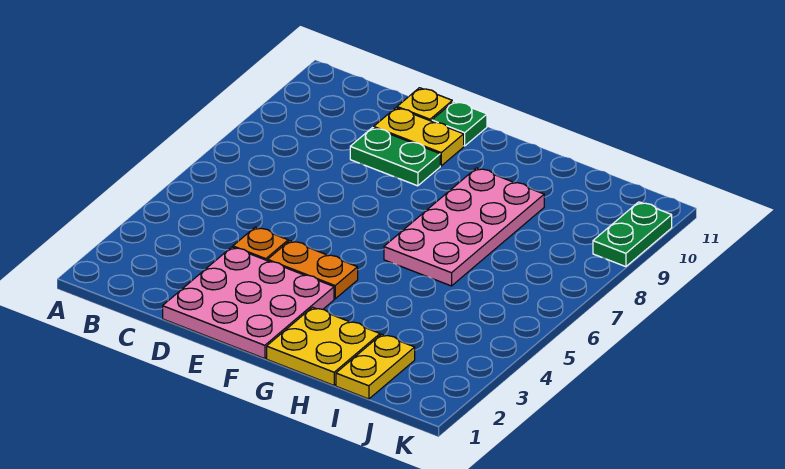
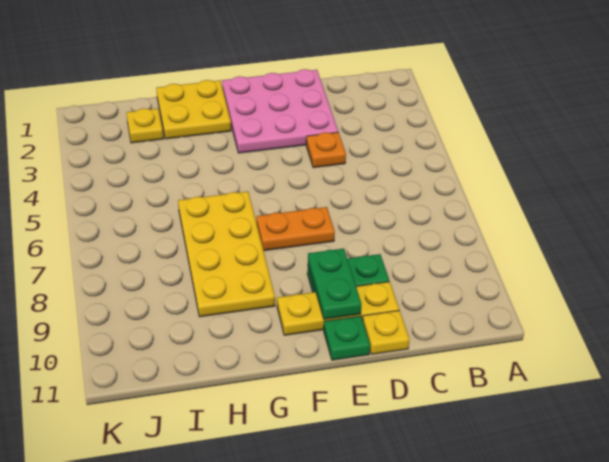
yellow 1x2 plate [374,108,464,166] -> yellow 1x3 plate [277,282,399,335]
orange 1x2 plate [268,241,358,299] -> orange 1x2 plate moved to [257,207,335,251]
pink 2x4 plate [384,168,544,286] -> yellow 2x4 plate [178,191,275,317]
yellow 1x2 plate [336,334,415,399] -> yellow 1x1 plate [126,108,163,143]
green 1x2 plate [593,202,672,267] -> green 1x2 plate moved to [308,249,362,319]

